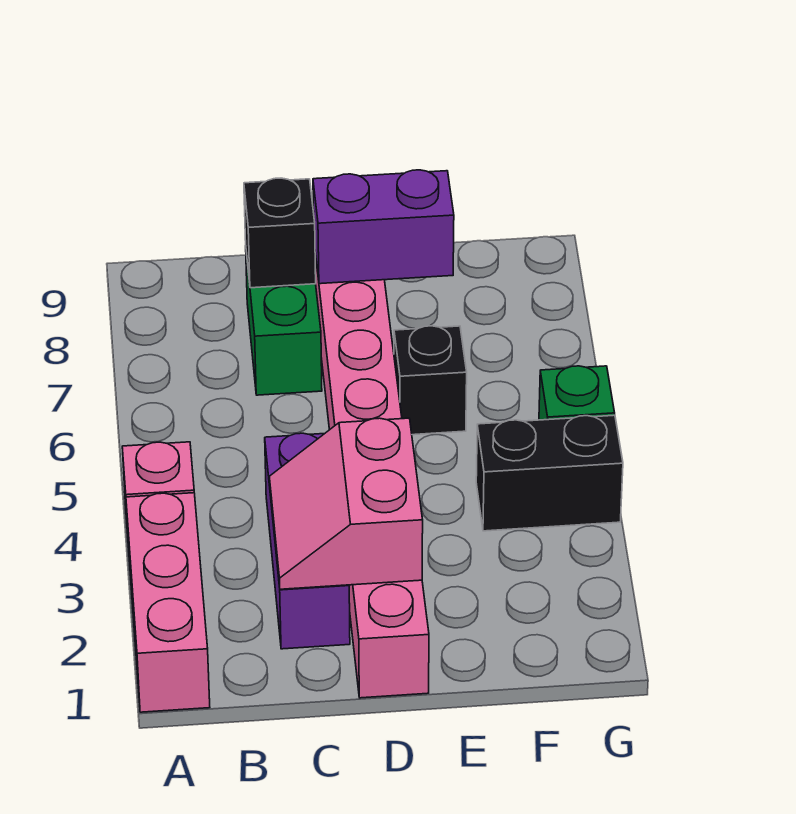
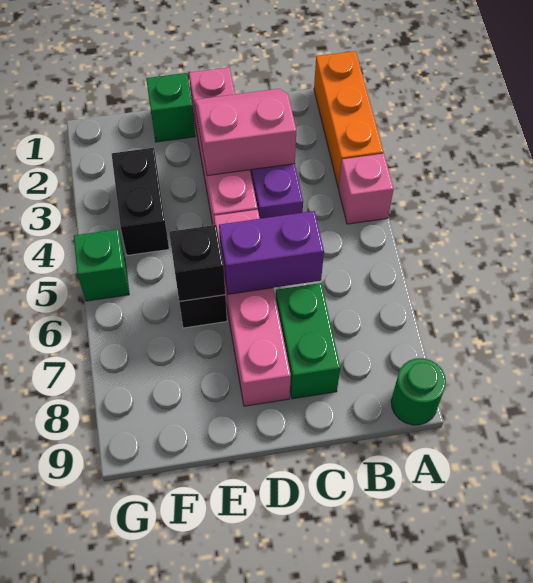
pink 1x3 brick [126,493,210,712] -> orange 1x3 brick [314,51,383,188]
none -> green 1x1 round brick [391,358,446,425]
pink 2x2 slope [269,418,423,589] -> pink 2x2 slope turned to [194,89,296,176]
black 1x1 brick [244,178,316,288] -> black 1x1 brick moved to [169,225,225,301]
purple 1x2 brick [313,170,454,284] -> purple 1x2 brick moved to [219,211,324,294]
none -> green 1x1 brick [146,73,195,142]
black 1x2 brick [476,415,623,531] -> black 1x2 brick turned to [112,148,169,255]

